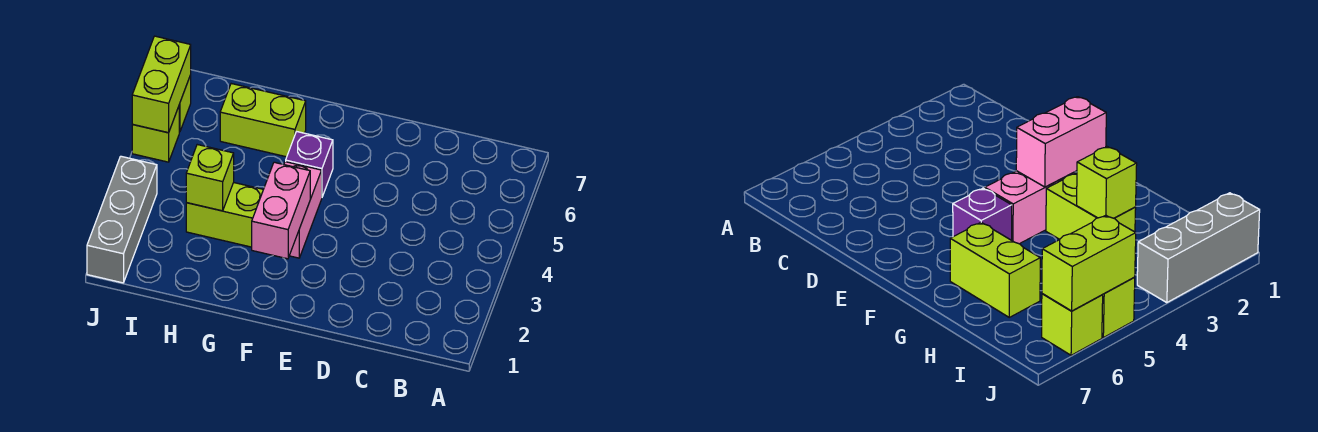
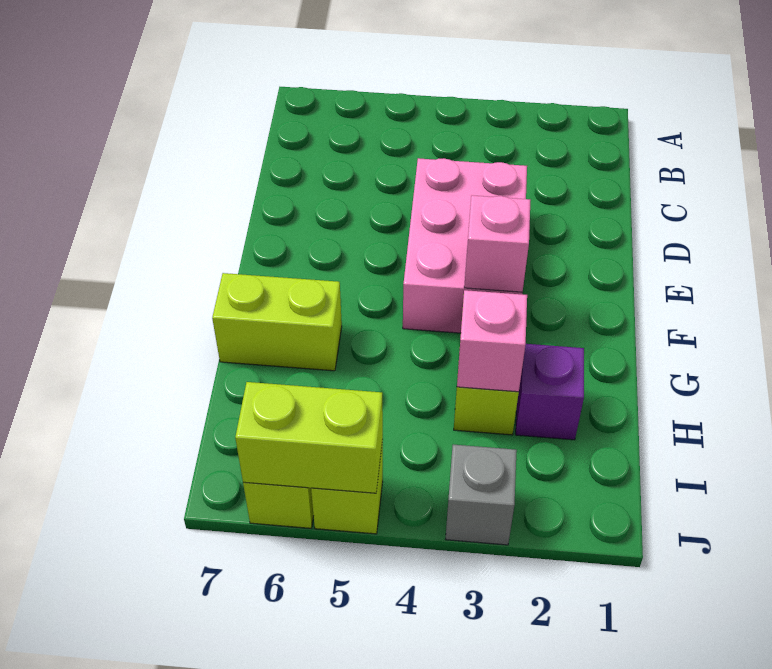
pink 1x2 brick [252,162,310,259] -> pink 1x1 brick [464,195,531,292]
pink 1x2 brick [284,162,322,258] -> pink 2x3 brick [403,158,527,333]
purple 1x1 brick [286,132,333,197] -> purple 1x1 brick moved to [516,344,584,440]
lime 1x2 brick [220,84,306,157] -> lime 1x2 brick turned to [212,273,342,371]
lime 1x1 brick [186,145,234,211] -> pink 1x1 brick [457,290,527,392]
grey 1x3 brick [87,156,157,283] -> grey 1x1 brick [446,445,517,545]

